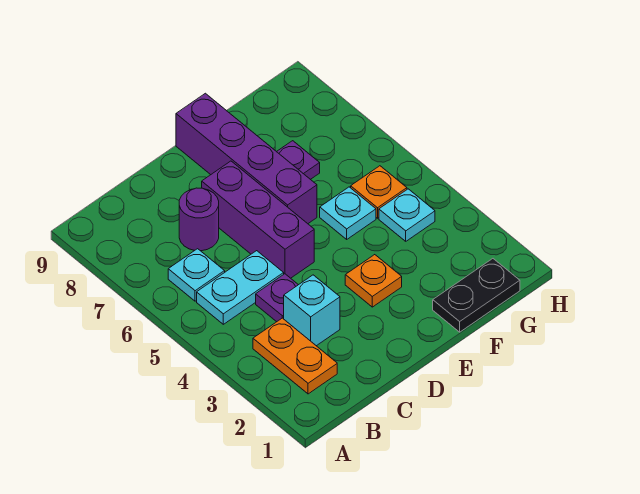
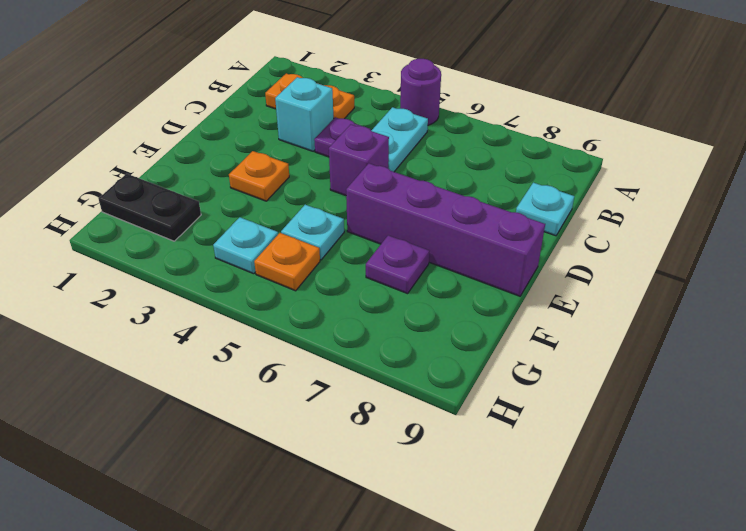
cyan 1x1 plate [168,249,225,301] -> cyan 1x1 plate moved to [516,183,574,236]
purple 1x1 round brick [179,188,219,251] -> purple 1x1 round brick moved to [400,59,441,125]
purple 1x3 brick [202,161,314,278] -> purple 1x1 brick [329,124,389,196]
black 1x2 plate [433,259,520,332] -> black 1x2 plate turned to [99,174,201,241]

